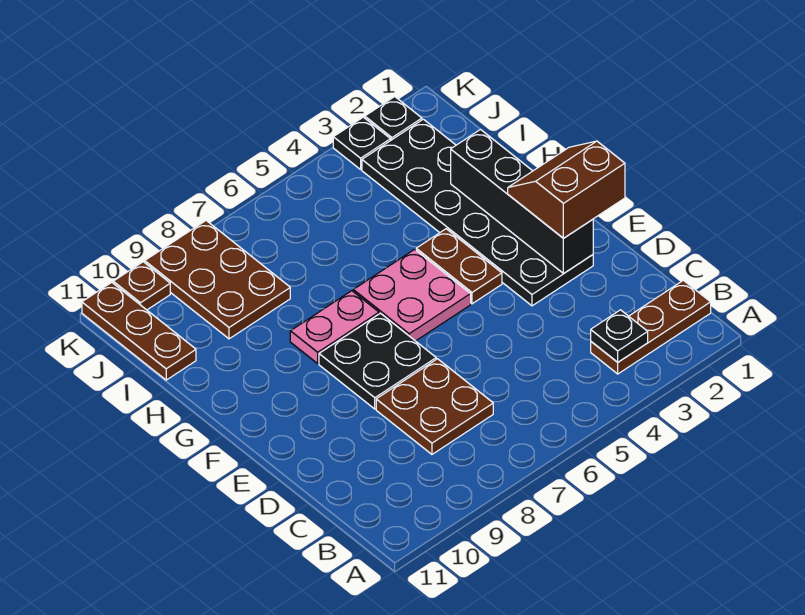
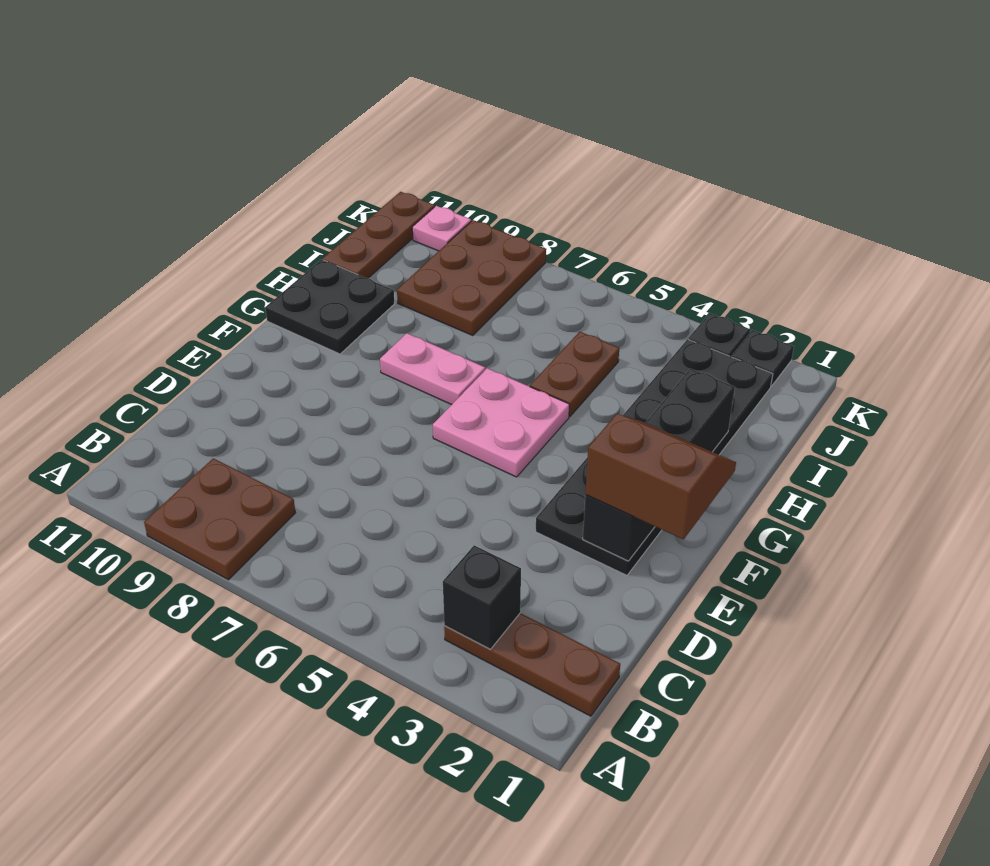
black 1x1 plate [591,310,648,362] -> black 1x1 brick [443,545,521,649]
brown 2x2 plate [376,359,493,454] -> brown 2x2 plate moved to [144,458,295,580]
black 2x2 plate [319,313,436,409] -> black 2x2 plate moved to [265,259,395,354]
brown 1x2 plate [416,229,502,304] -> brown 1x2 plate moved to [530,332,619,416]
brown 1x1 plate [113,262,170,310] -> pink 1x1 plate [412,206,471,251]

